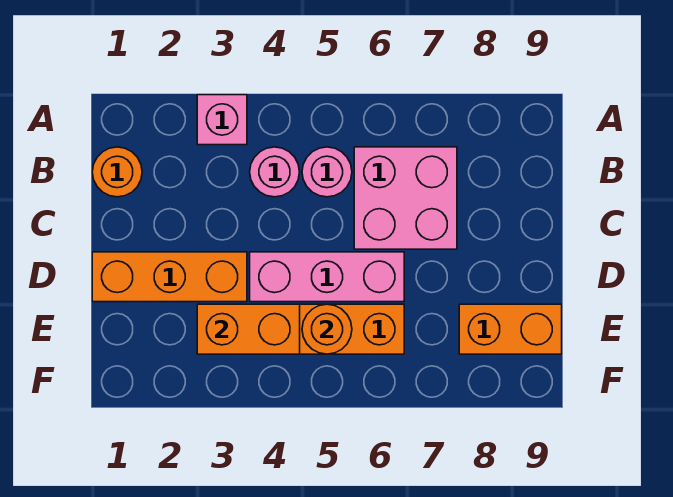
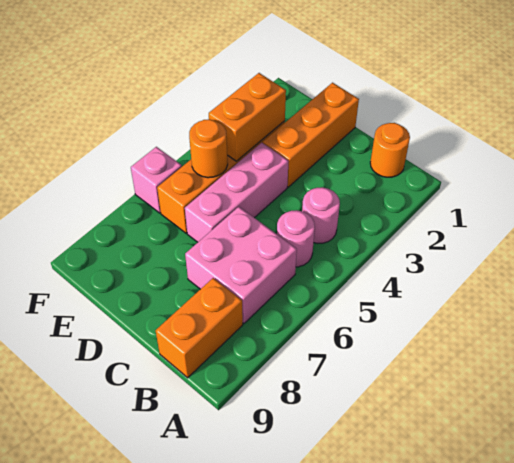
pink 1x1 brick [197,95,247,145] -> pink 1x1 brick moved to [131,147,182,213]
orange 1x2 brick [459,304,562,354] -> orange 1x2 brick moved to [156,278,243,378]

